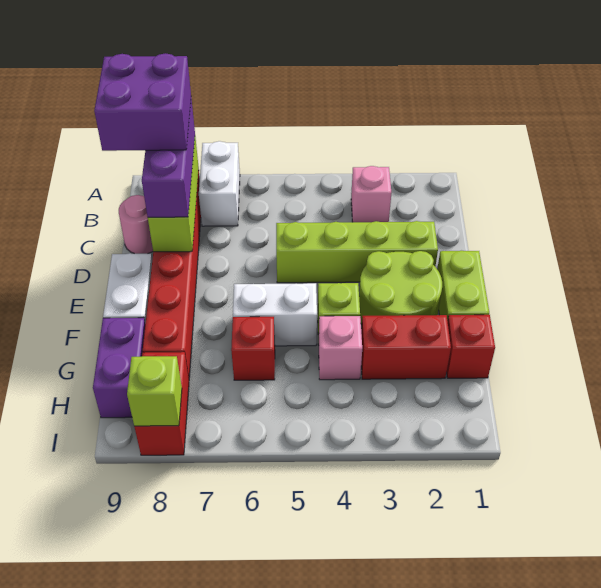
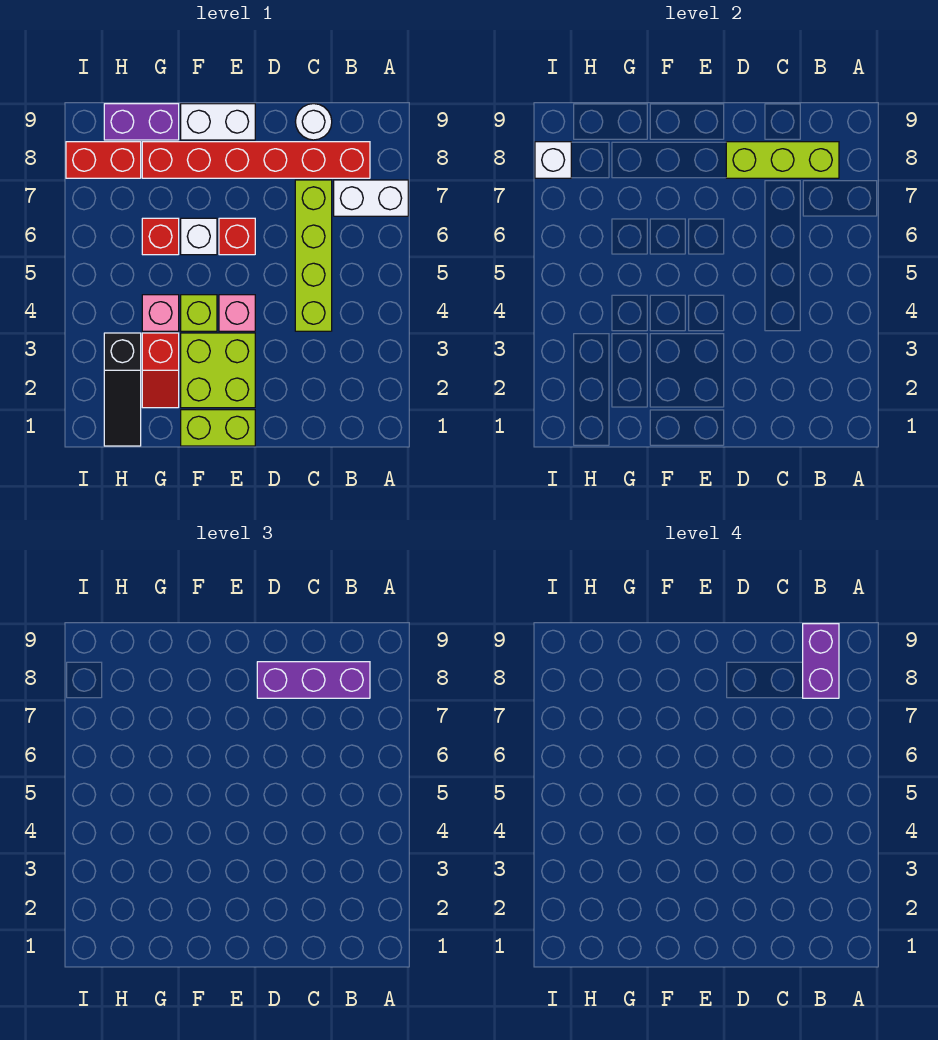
pink 1x1 brick [351,166,391,222] -> pink 1x1 brick moved to [219,295,255,331]
purple 2x2 brick [94,53,191,151] -> purple 1x2 brick [803,624,839,698]
pink 1x1 round brick [119,195,153,254] -> white 1x1 round brick [295,104,332,140]
lime 1x4 brick [276,221,438,283] -> lime 1x4 brick moved to [295,180,332,331]
lime 2x2 round brick [359,251,442,324] -> lime 2x2 brick [181,333,255,408]
white 1x2 brick [233,283,317,346] -> white 1x1 brick [181,218,217,255]
red 1x1 brick [447,315,495,378] -> red 1x1 brick moved to [219,218,255,255]
red 1x2 brick [361,315,451,379] -> red 1x2 slope [142,333,179,408]
none -> black 1x3 slope [104,333,141,446]
lime 1x1 brick [127,356,182,426] -> white 1x1 brick [535,142,571,178]

